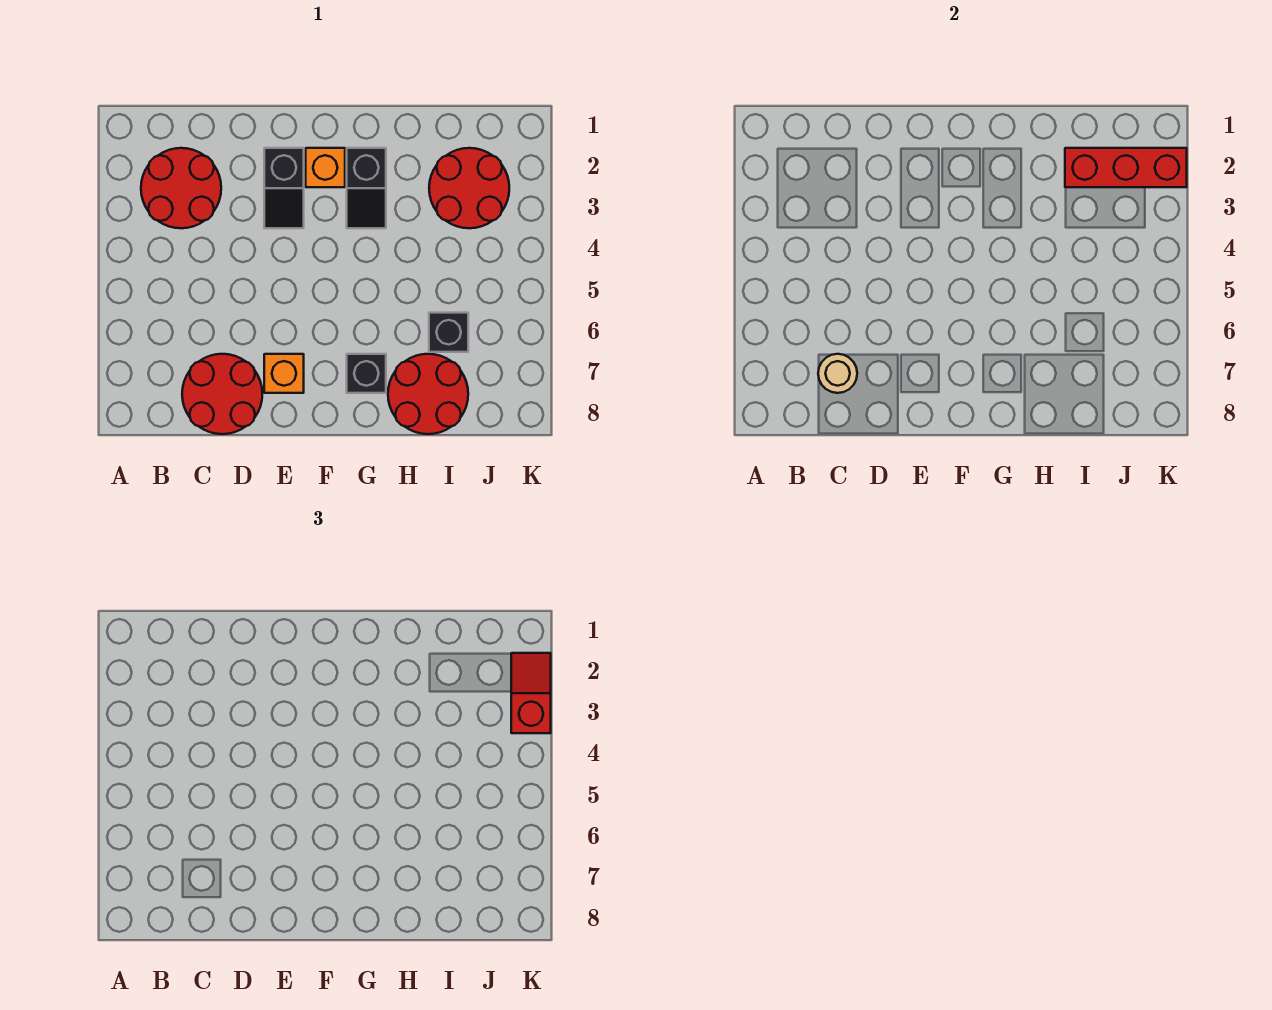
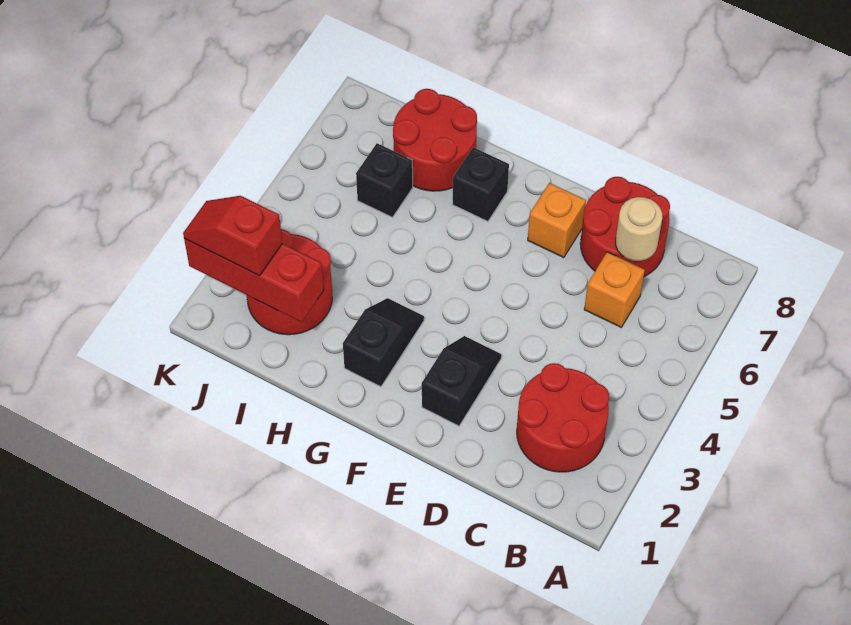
orange 1x1 brick [306,148,345,187] -> orange 1x1 brick moved to [584,252,645,327]
red 1x2 slope [511,653,551,733] -> red 1x2 slope turned to [183,196,282,276]

